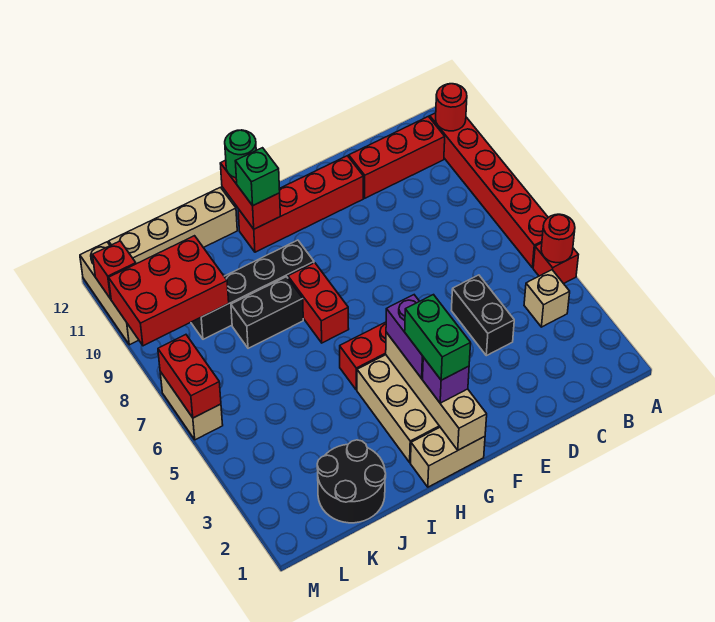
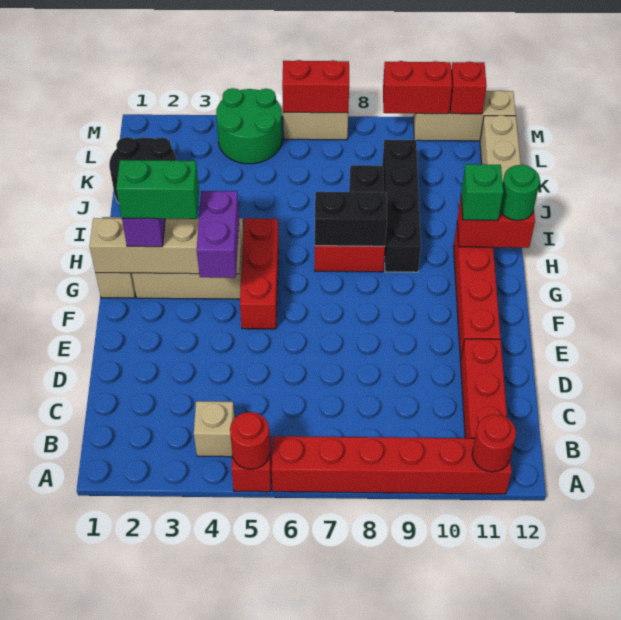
black 1x2 brick [451,275,514,356] -> black 1x2 brick moved to [315,192,387,246]
purple 1x2 brick [386,295,423,378] -> purple 1x2 brick turned to [197,191,239,278]
red 2x3 brick [109,236,229,346] -> red 1x2 brick [383,61,452,114]
none -> green 2x2 round brick [216,88,282,164]

